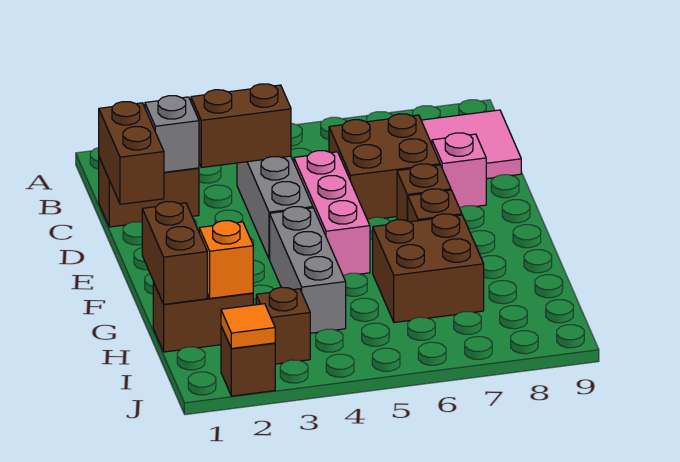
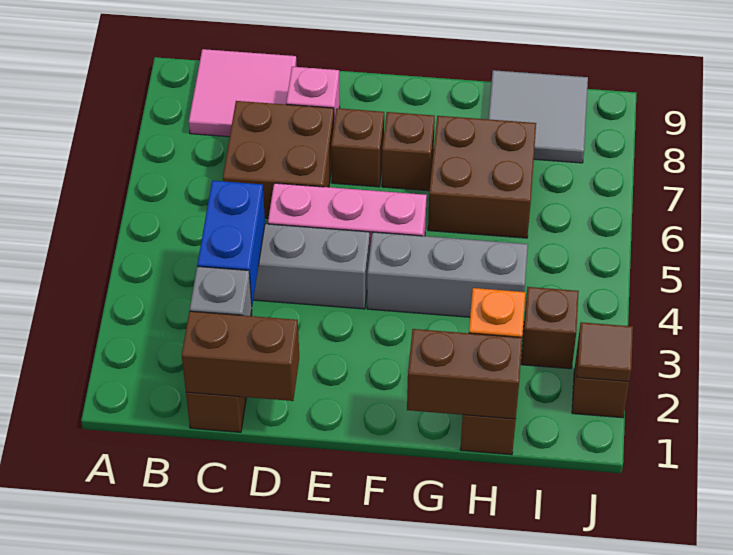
brown 1x2 brick [191,84,291,168] -> blue 1x2 brick [197,181,265,304]
none -> grey 2x2 tile [488,70,588,163]
orange 1x1 tile [221,304,275,348] -> brown 1x1 tile [577,322,633,382]

